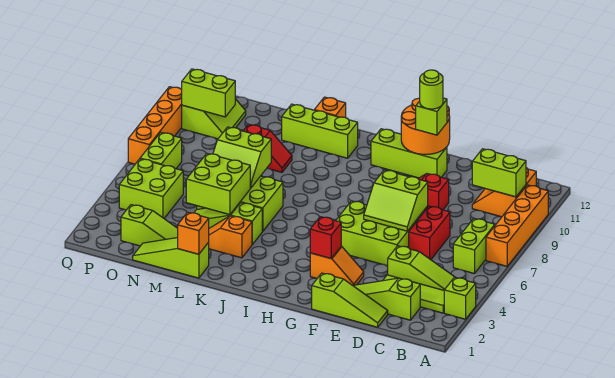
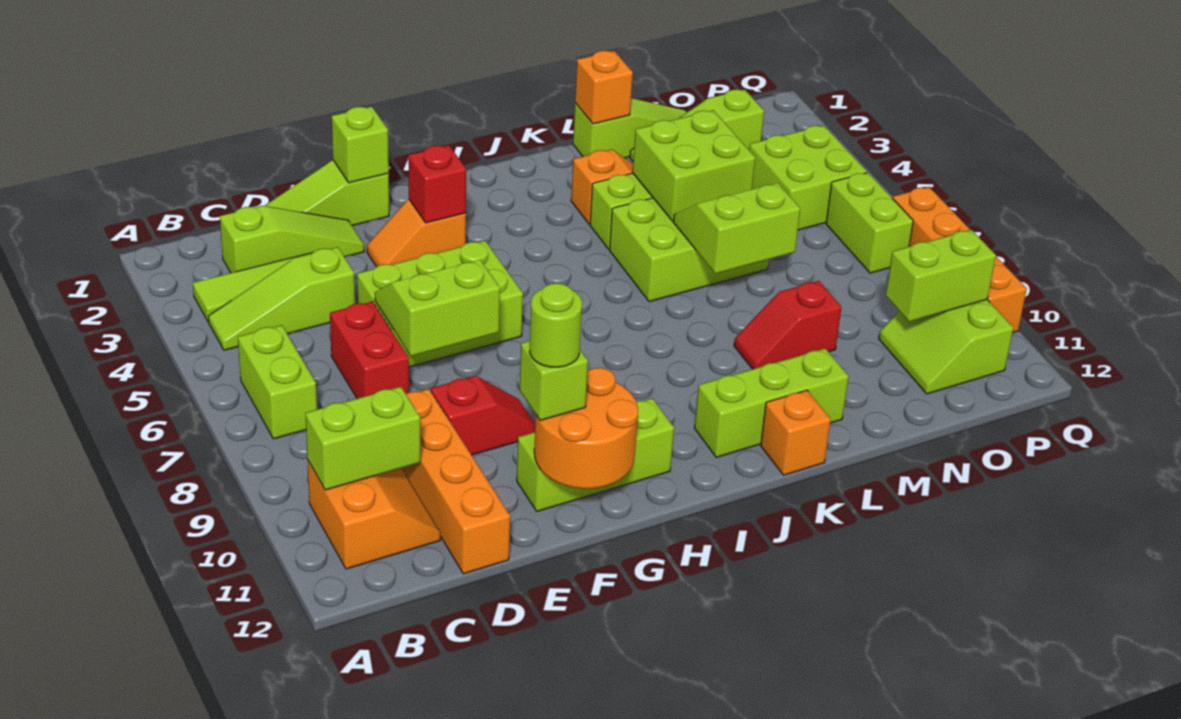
lime 1x1 brick [444,277,476,319] -> lime 1x1 brick moved to [332,107,389,183]
orange 1x4 brick [486,185,548,266] -> orange 1x4 brick moved to [401,389,510,574]

